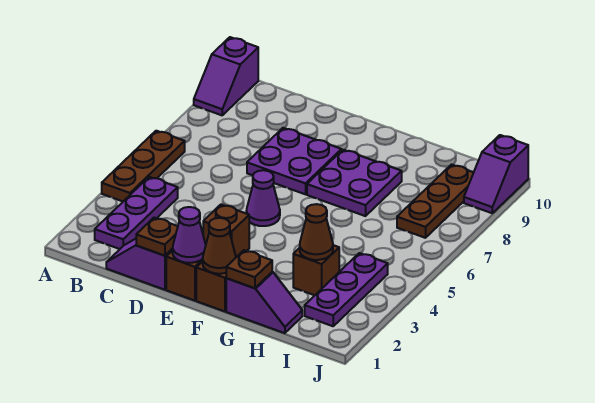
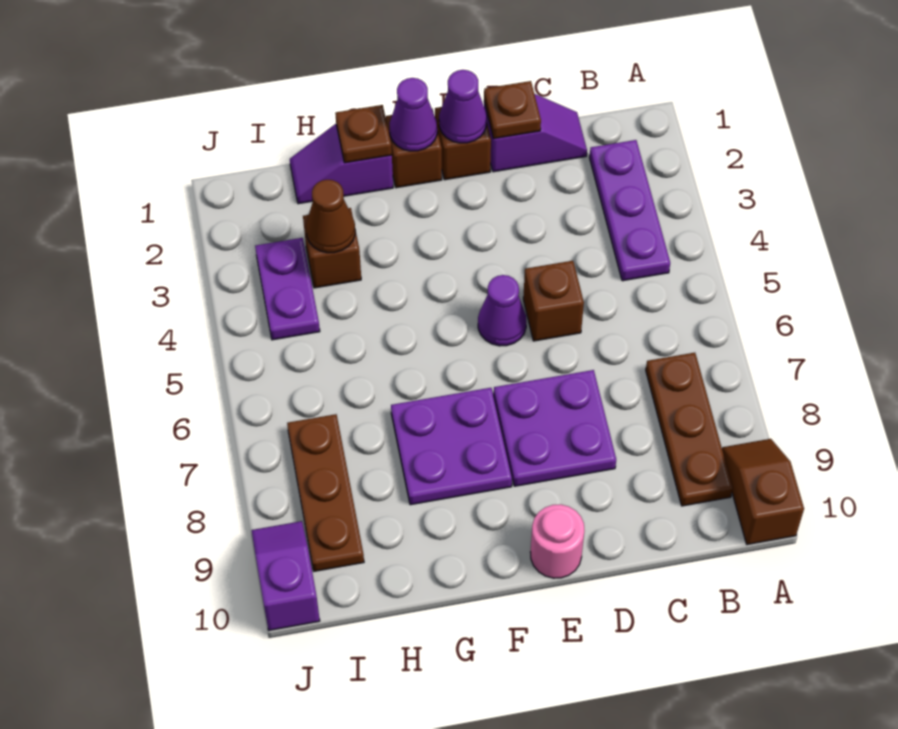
brown 1x3 plate [102,131,185,201] -> brown 1x3 plate moved to [646,353,733,506]
purple 1x2 slope [194,37,258,115] -> brown 1x2 slope [722,439,804,545]
brown 1x1 brick [203,205,249,257] -> brown 1x1 brick moved to [523,261,584,341]
none -> pink 1x1 round brick [531,504,584,578]
brown 1x1 cone [203,218,236,274] -> purple 1x1 cone [390,78,437,151]
purple 1x3 plate [305,253,388,326] -> purple 1x2 plate [255,238,320,340]

